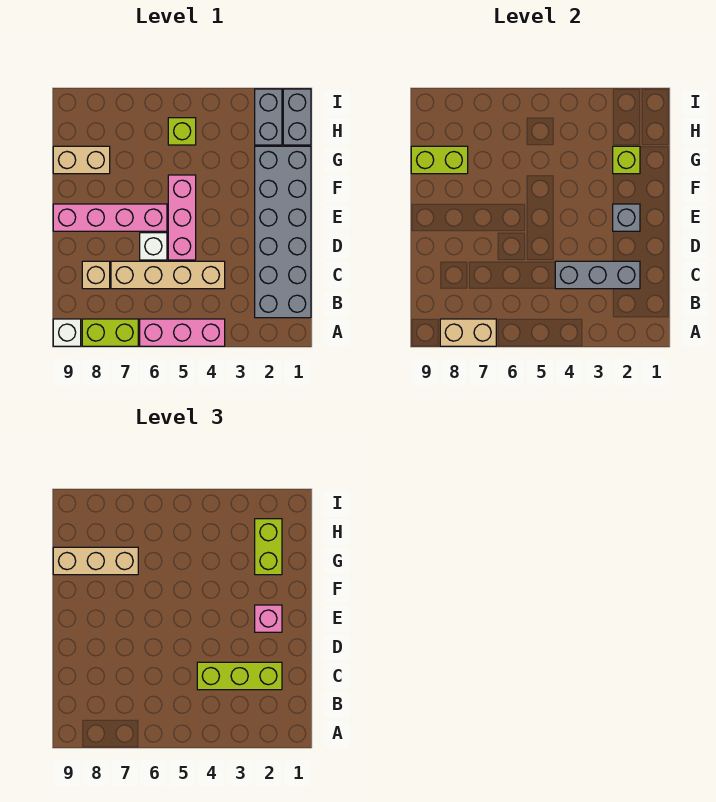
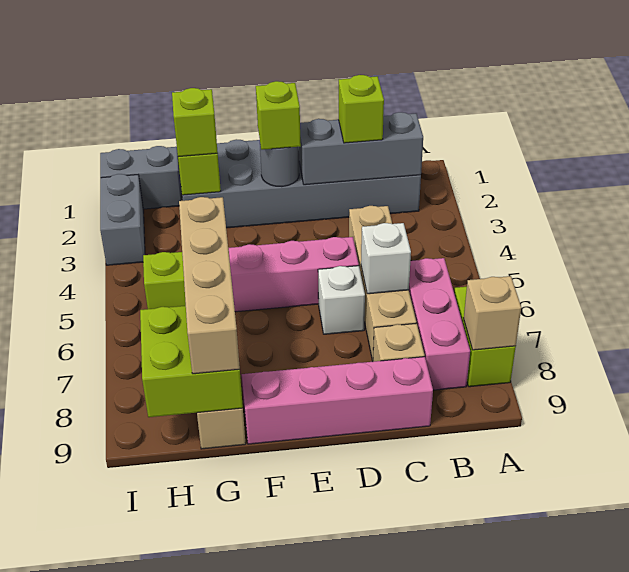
pink 1x3 brick [140,319,225,346] -> pink 1x3 brick moved to [409,258,470,390]
tan 1x2 brick [440,319,496,346] -> tan 1x1 brick [464,276,521,350]
white 1x1 brick [53,319,81,346] -> white 1x1 brick moved to [361,223,411,294]
grey 1x3 brick [555,261,640,289] -> grey 1x3 brick turned to [299,112,423,185]
lime 1x3 brick [197,662,282,690] -> lime 1x1 brick [339,75,384,143]
grey 1x1 brick [613,204,640,231] -> grey 1x1 round brick [260,145,299,187]
pink 1x1 brick [255,605,282,632] -> lime 1x1 brick [256,81,301,150]
pink 1x4 brick [53,204,167,231] -> pink 1x4 brick turned to [242,357,433,444]
lime 1x2 brick [255,519,282,575] -> lime 1x1 brick [172,88,218,157]
tan 1x3 brick [53,547,138,575] -> tan 1x4 brick [179,197,240,374]
lime 1x2 brick [411,146,468,174] -> lime 2x2 brick [140,306,243,417]
grey 1x2 brick [255,89,282,145] -> grey 1x2 brick turned to [100,174,145,265]

